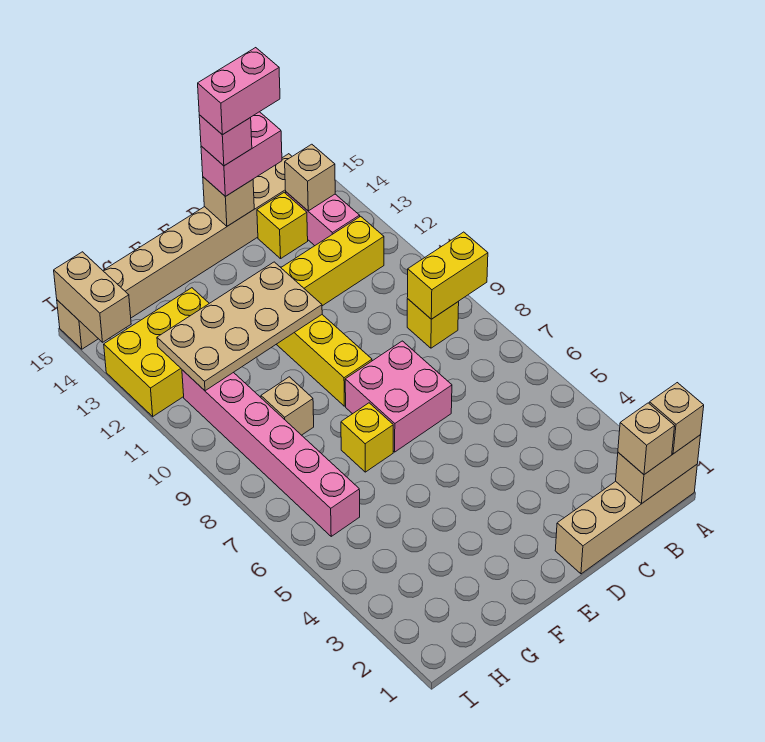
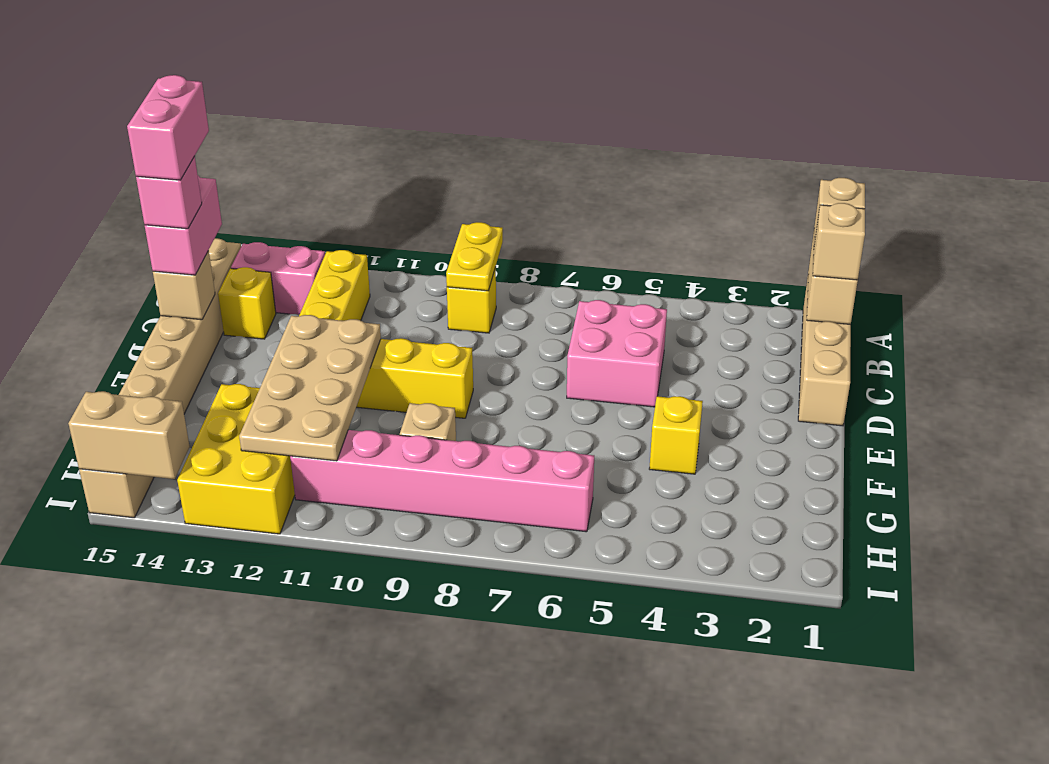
yellow 1x2 brick [407,232,488,319] -> yellow 1x2 plate [446,222,503,291]
tan 1x1 brick [285,144,335,211] -> none
pink 2x2 brick [345,341,452,452] -> pink 2x2 brick moved to [567,300,667,407]
yellow 1x1 brick [341,403,393,472] -> yellow 1x1 brick moved to [649,396,703,474]

